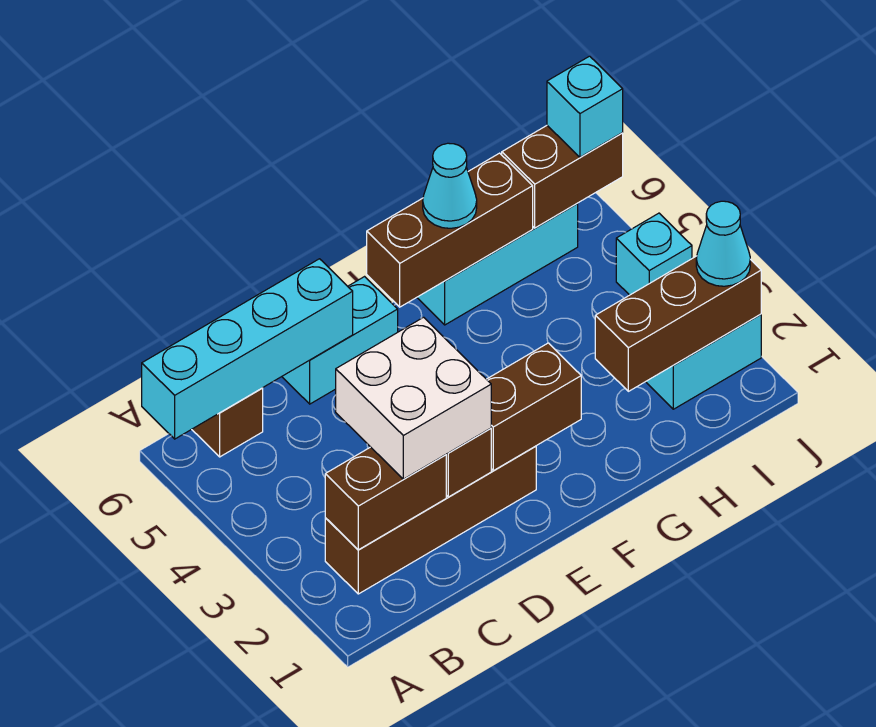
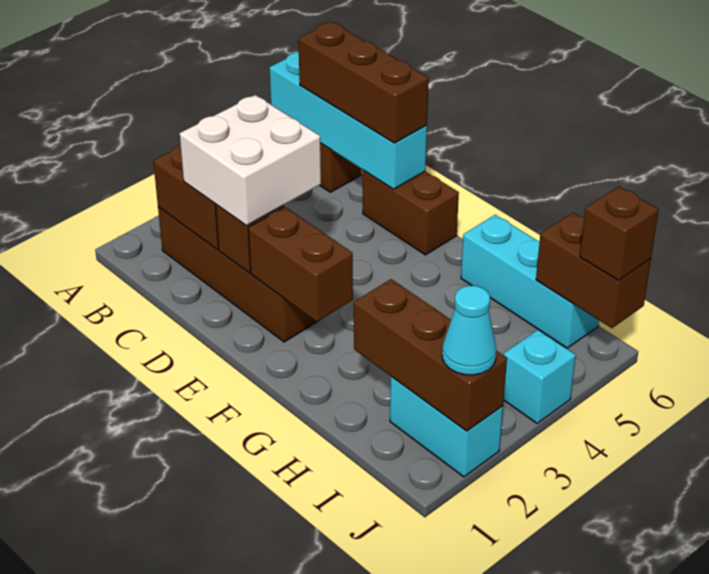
cyan 1x2 brick [282,277,398,404] -> brown 1x2 brick [363,170,459,255]
brown 1x3 brick [367,153,533,307] -> brown 1x3 brick moved to [298,22,429,143]
cyan 1x1 cone [423,143,477,228] -> none
cyan 1x1 brick [547,56,623,157] -> brown 1x1 brick [580,186,659,281]

